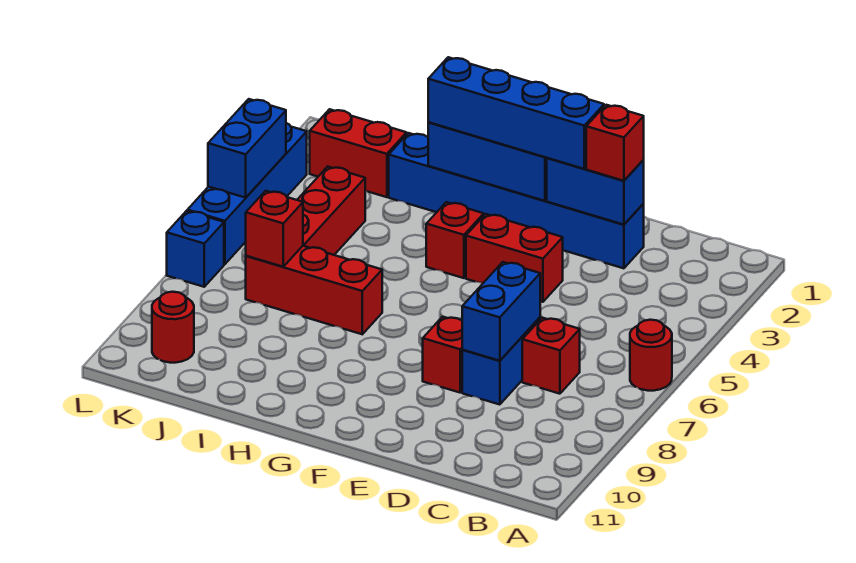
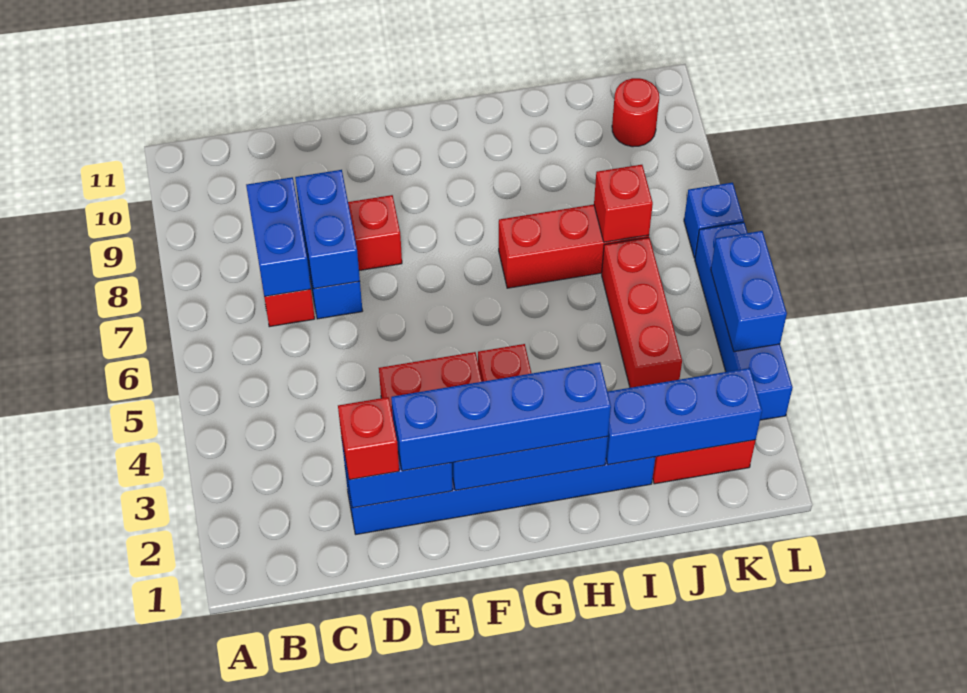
red 1x1 round brick [630,320,672,391] -> none
none -> blue 1x2 brick [246,177,311,297]
none -> blue 1x3 brick [606,368,762,465]

